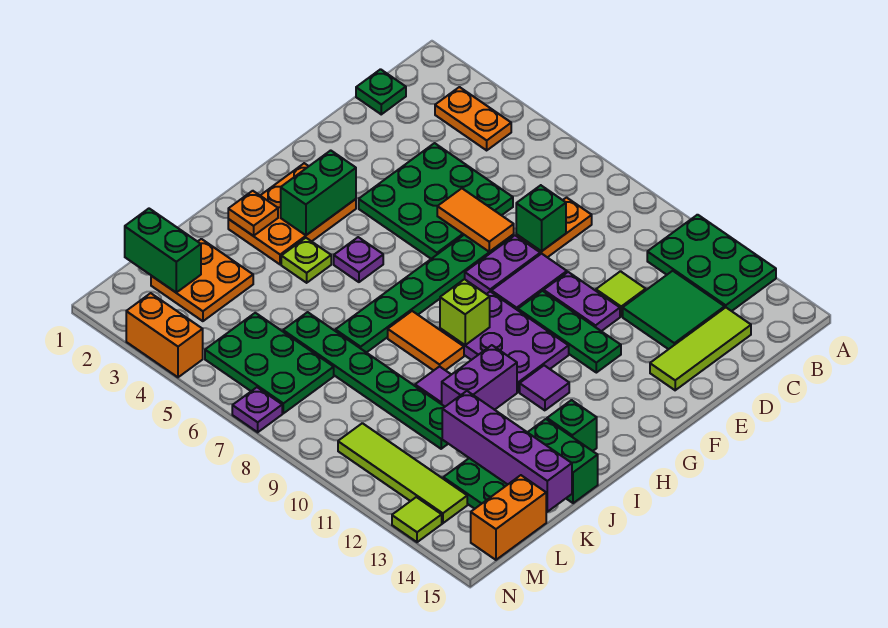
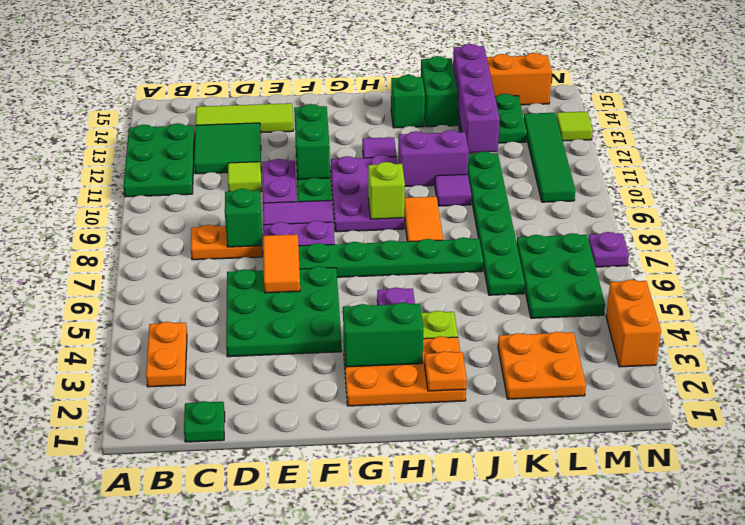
green 1x2 brick [125,209,201,292] -> green 1x2 brick moved to [294,104,330,179]
lime 1x4 tile [338,423,467,523] -> green 1x4 tile [524,113,575,202]

